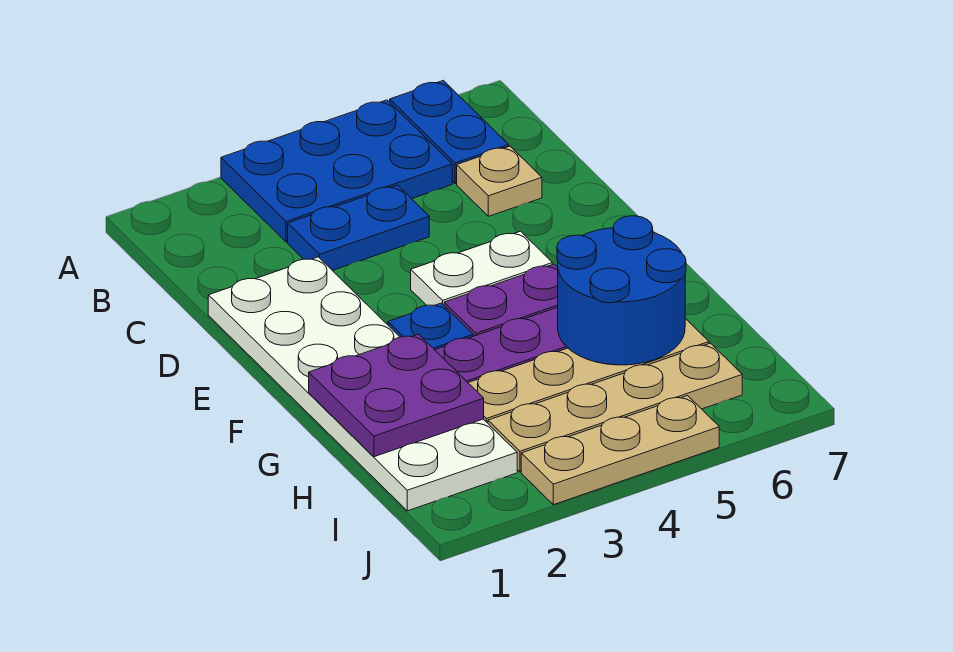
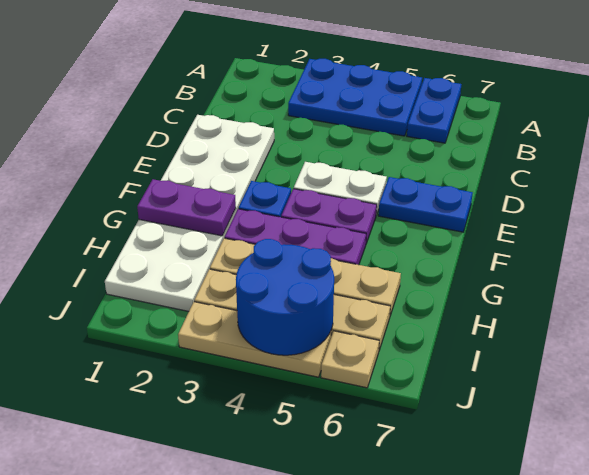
blue 1x2 plate [288,185,429,270] -> blue 1x2 plate moved to [379,177,473,232]
tan 1x1 plate [457,146,542,216] -> tan 1x1 plate moved to [321,331,379,388]
purple 2x2 plate [309,334,484,457] -> purple 1x2 plate [137,179,236,236]
blue 2x2 round brick [557,216,686,365] -> blue 2x2 round brick moved to [236,239,334,355]

